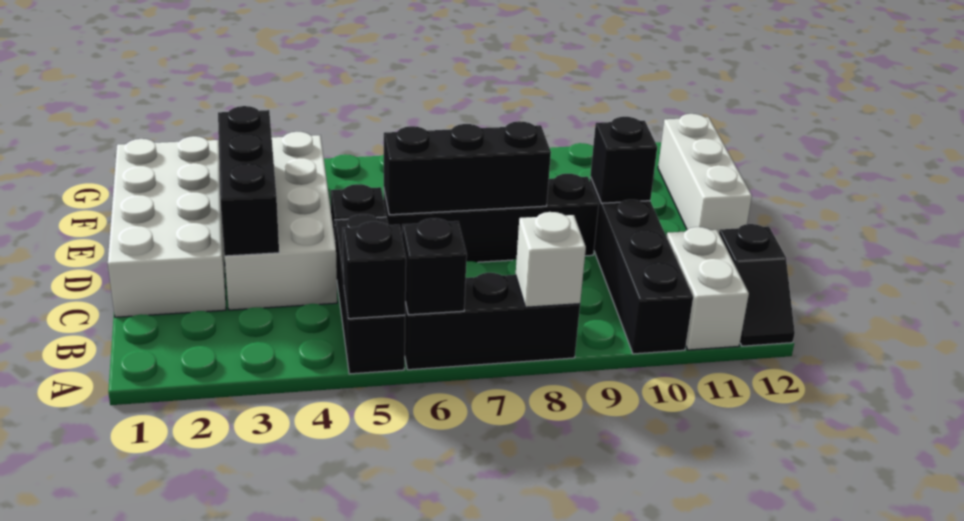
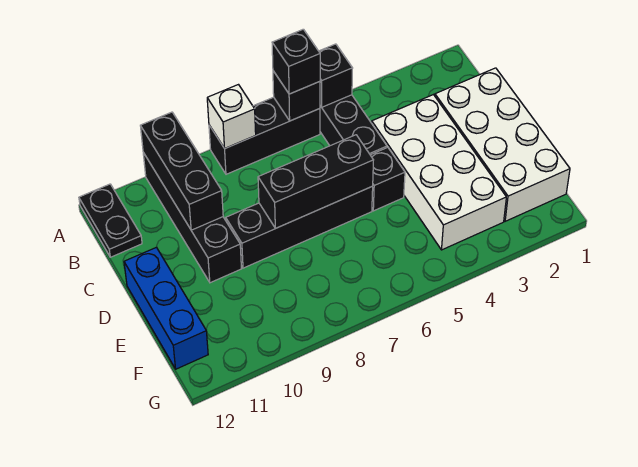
white 1x2 brick [666,227,749,350] -> none
black 1x2 slope [719,224,795,346] -> black 1x2 plate [79,184,142,257]
black 1x3 brick [218,106,279,256] -> black 1x3 brick moved to [140,112,223,230]
black 1x1 brick [590,117,657,203] -> black 1x1 brick moved to [272,29,320,94]
white 1x3 brick [658,114,752,232] -> blue 1x3 brick [124,247,208,369]

